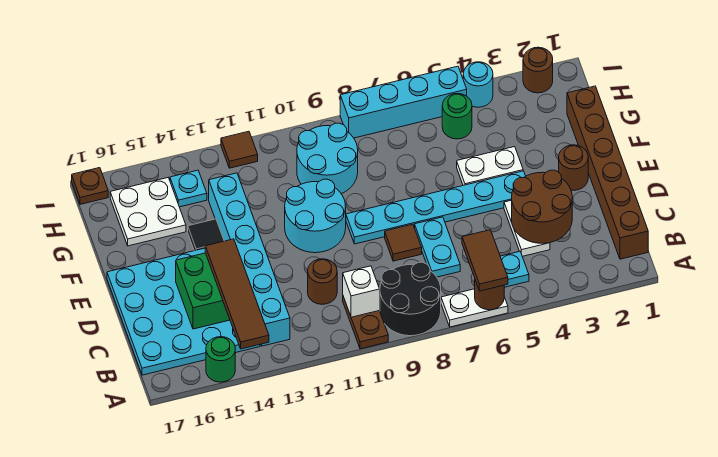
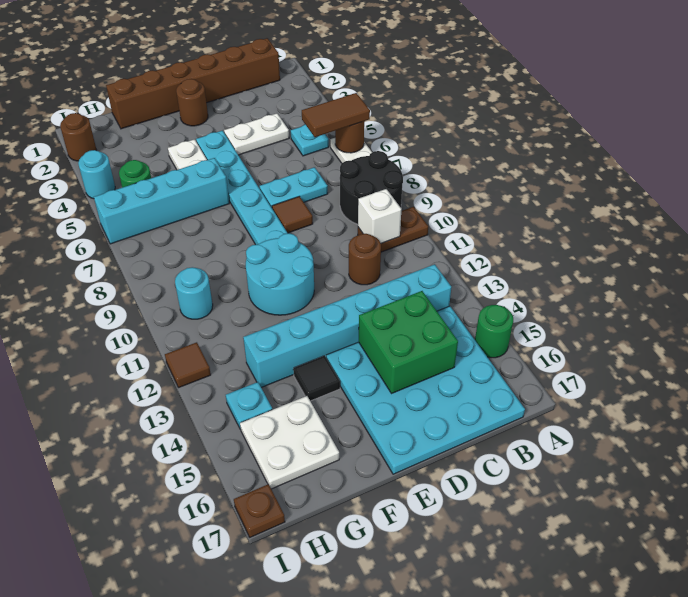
brown 1x4 tile [205,239,269,349] -> none
brown 2x2 round brick [512,170,572,243] -> none
cyan 2x2 round brick [297,123,358,194] -> cyan 1x1 round brick [175,267,213,319]
cyan 1x4 brick [340,66,467,138] -> cyan 1x4 brick turned to [94,158,229,244]

